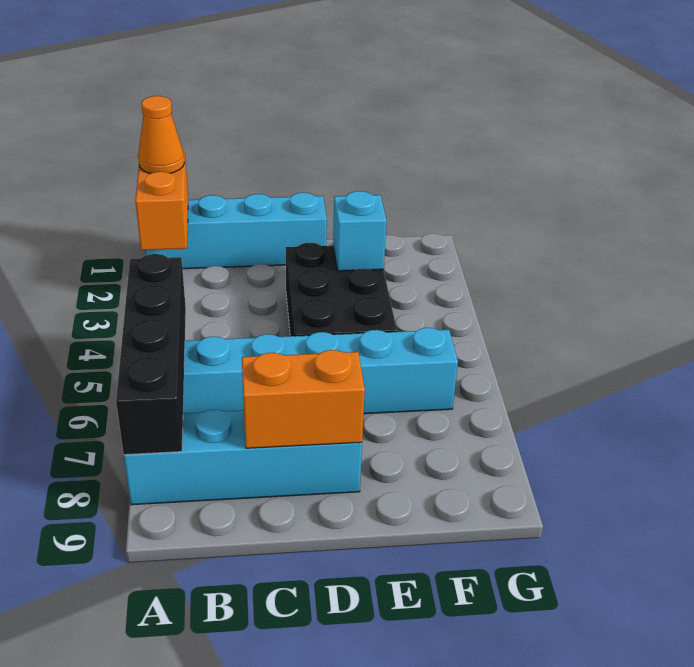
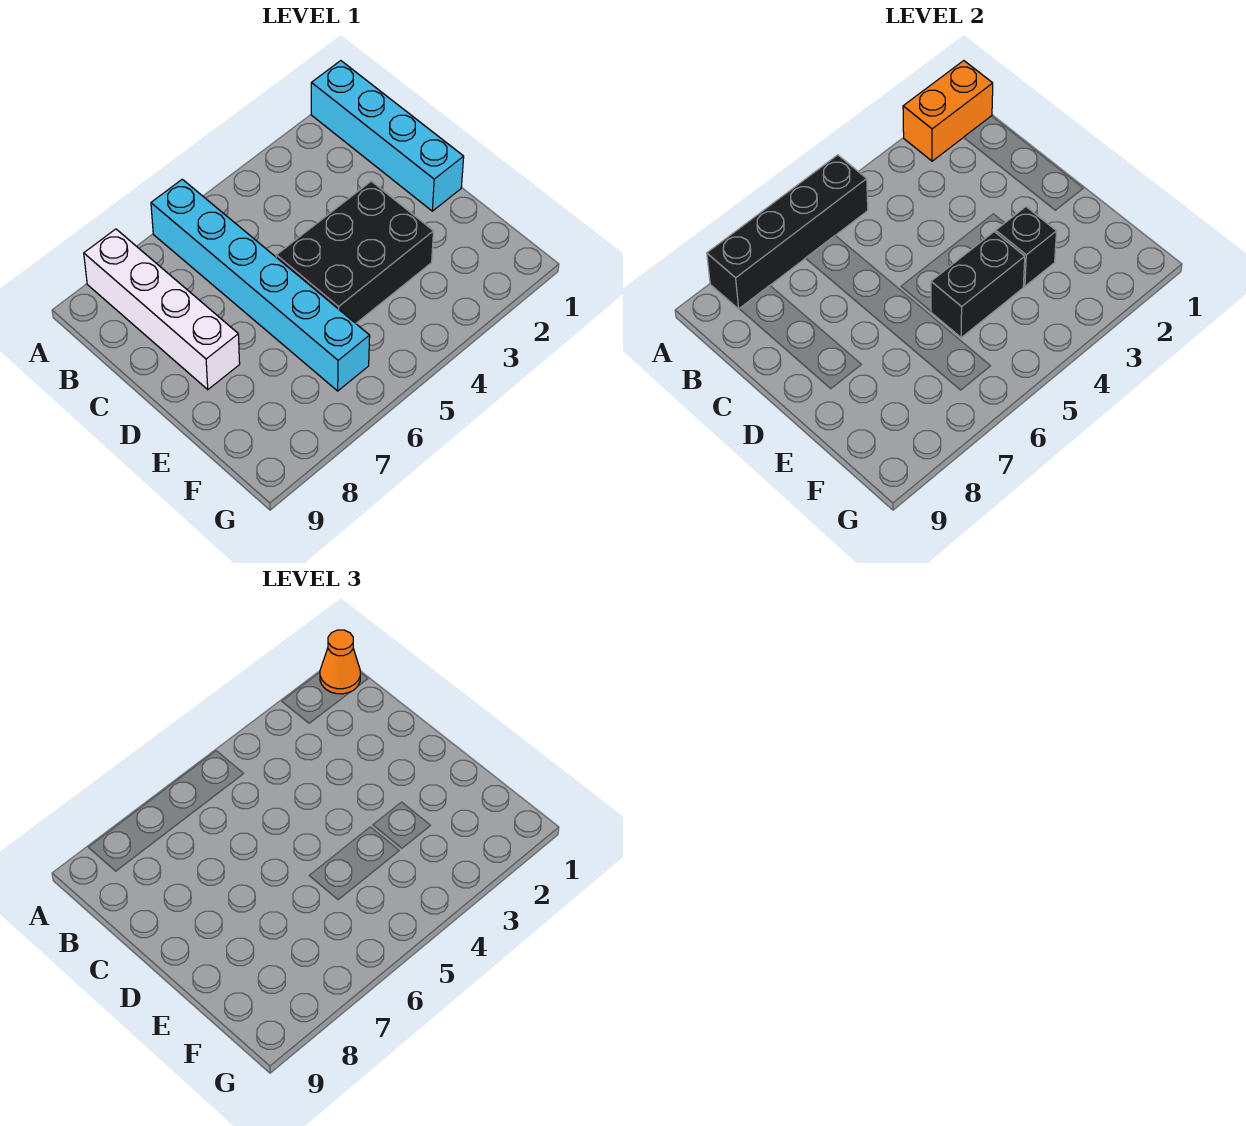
cyan 1x4 brick [124,410,362,505] -> white 1x4 brick [84,229,240,390]
orange 1x2 brick [242,350,365,448] -> none
cyan 1x1 brick [333,191,387,271] -> black 1x1 brick [996,207,1057,286]
none -> black 1x2 brick [931,232,1025,338]

